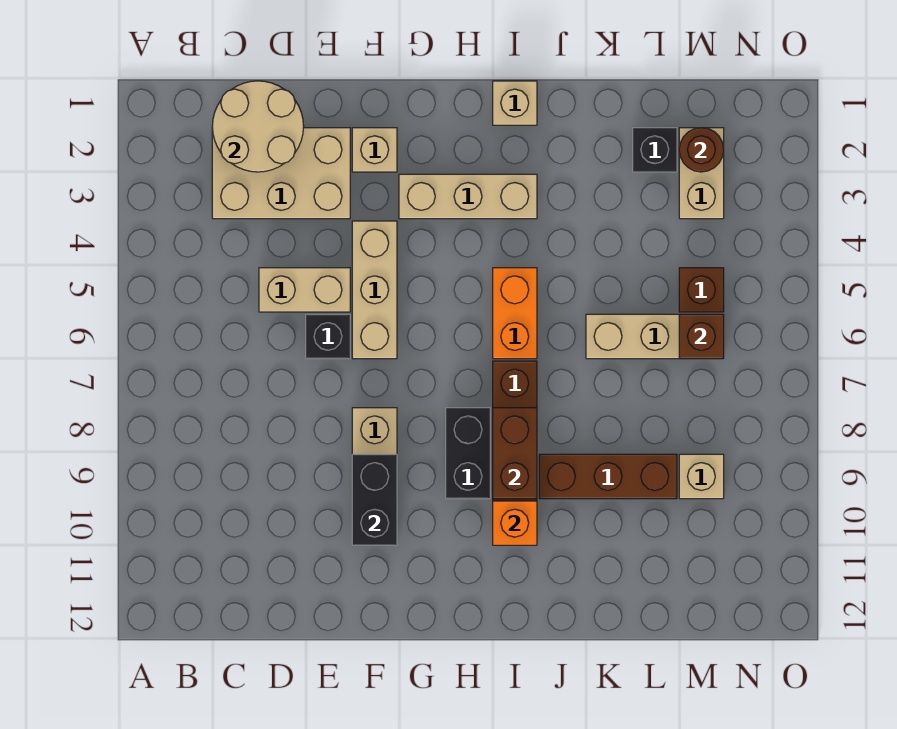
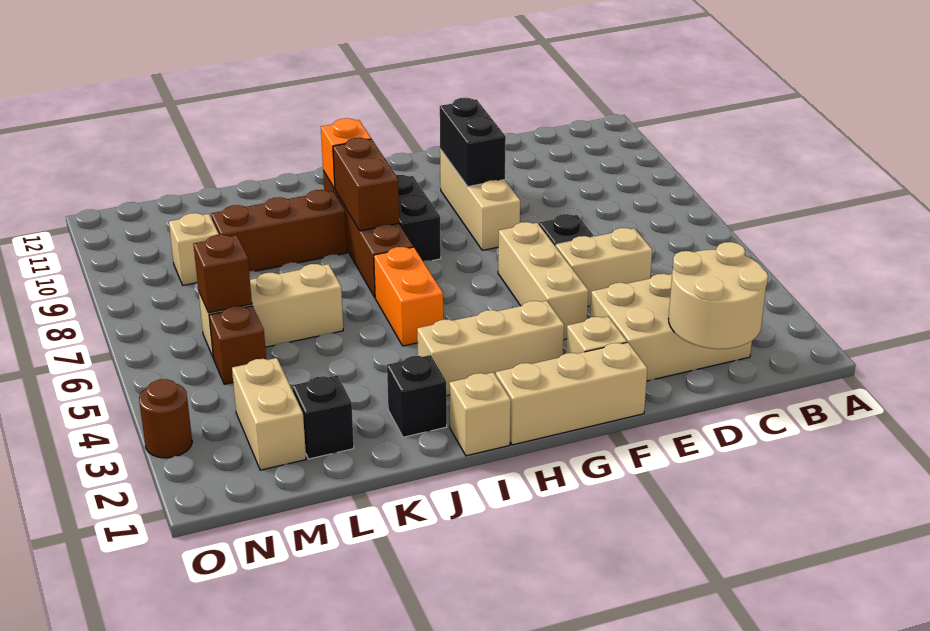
none -> tan 1x3 brick [496,342,648,445]
none -> black 1x1 brick [387,355,447,437]
brown 1x1 round brick [679,128,724,172] -> brown 1x1 round brick moved to [139,379,192,458]

